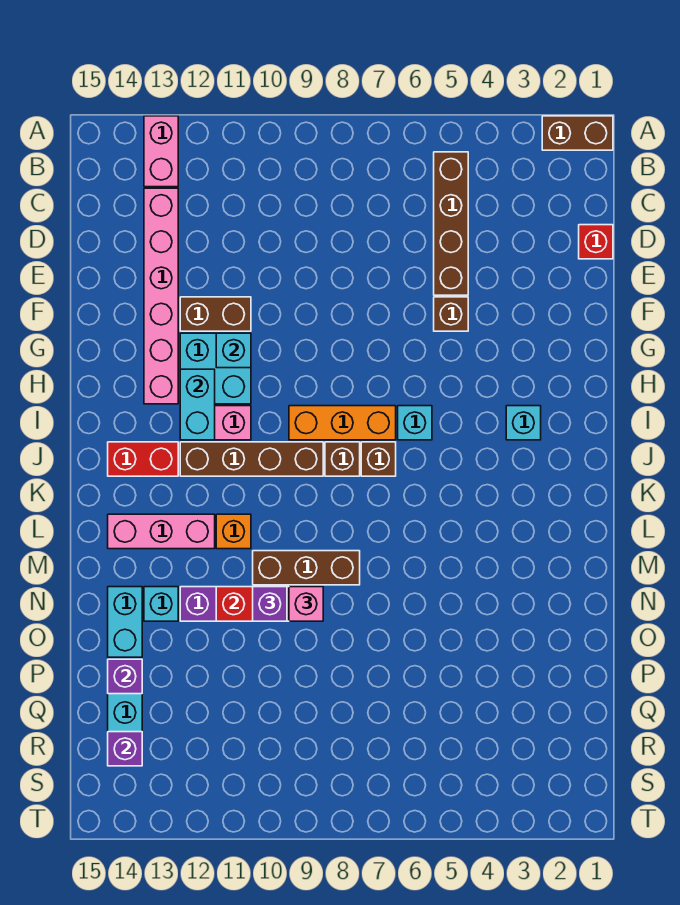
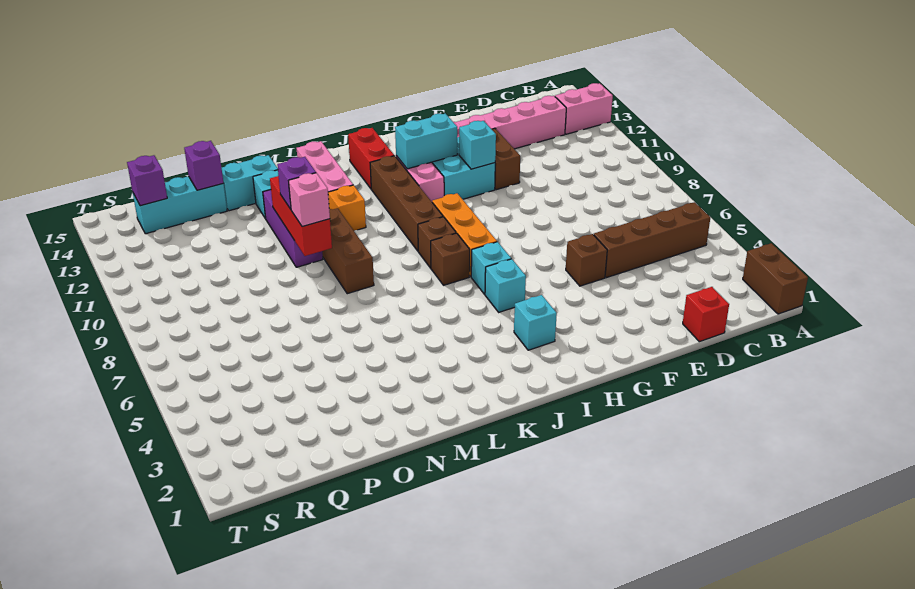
none -> cyan 1x1 brick [485,259,526,312]

